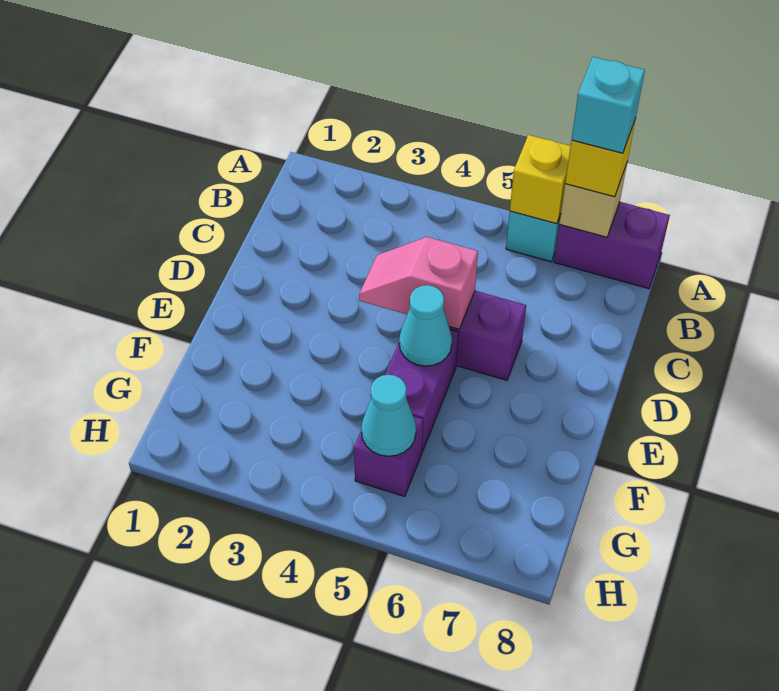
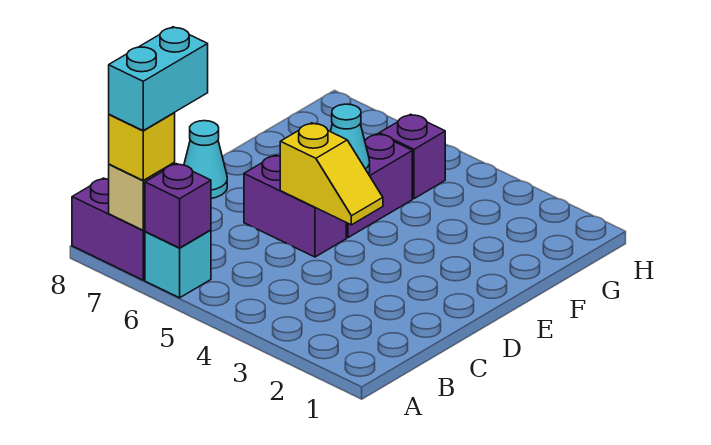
yellow 1x1 brick [510,135,571,224] -> purple 1x1 brick [145,164,211,248]
cyan 1x1 brick [572,57,645,153] -> cyan 1x2 brick [109,27,208,130]
pink 1x2 slope [359,237,478,329] -> yellow 1x2 slope [280,123,383,225]
cyan 1x1 cone [361,375,416,456] -> cyan 1x1 cone moved to [184,121,227,198]

